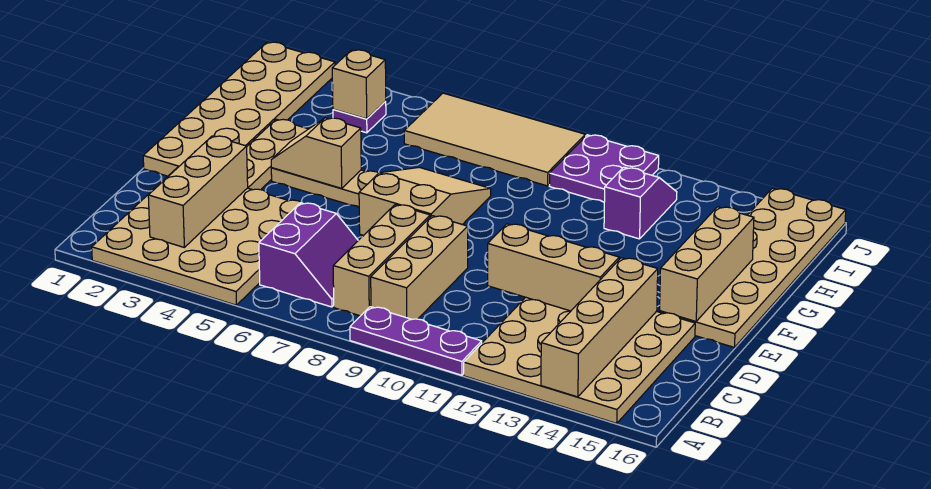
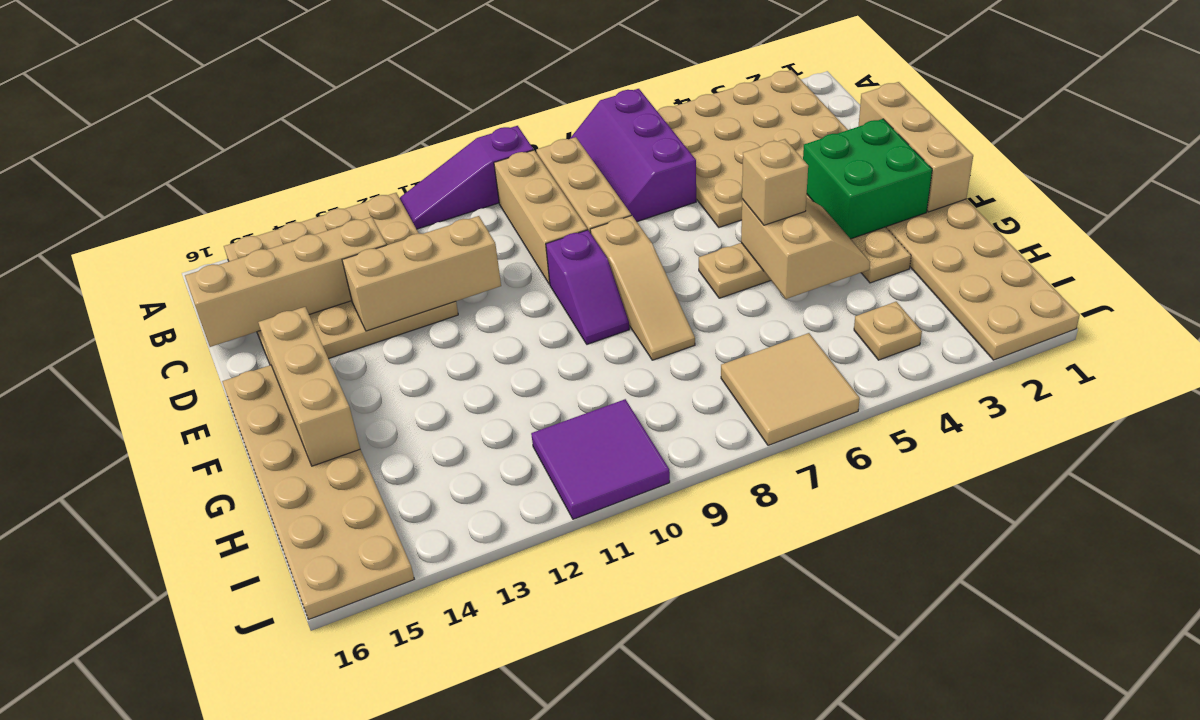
purple 1x3 plate [350,307,482,375] -> purple 1x3 slope [400,126,533,229]
tan 1x4 brick [541,258,658,397] -> tan 1x4 brick turned to [185,217,386,347]
tan 1x3 brick [148,136,248,247] -> tan 1x3 brick moved to [858,82,973,212]
purple 2x2 slope [259,203,358,307] -> purple 2x3 slope [570,89,696,222]
none -> green 2x2 brick [803,119,932,239]
tan 2x3 slope [359,167,491,235] -> tan 1x3 slope [590,215,695,360]
tan 1x2 slope [271,118,361,188] -> tan 2x2 slope [741,198,870,299]
purple 1x2 slope [604,167,677,239] -> purple 1x2 slope moved to [546,230,629,344]
purple 1x1 plate [333,101,386,133] -> tan 1x1 plate [854,302,922,360]
tan 1x1 brick [332,50,386,119] -> tan 1x1 brick moved to [742,139,808,225]
tan 2x4 tile [404,93,585,186] -> tan 2x2 tile [721,333,860,445]
purple 2x2 plate [549,135,659,202] -> purple 2x2 tile [531,399,670,519]

